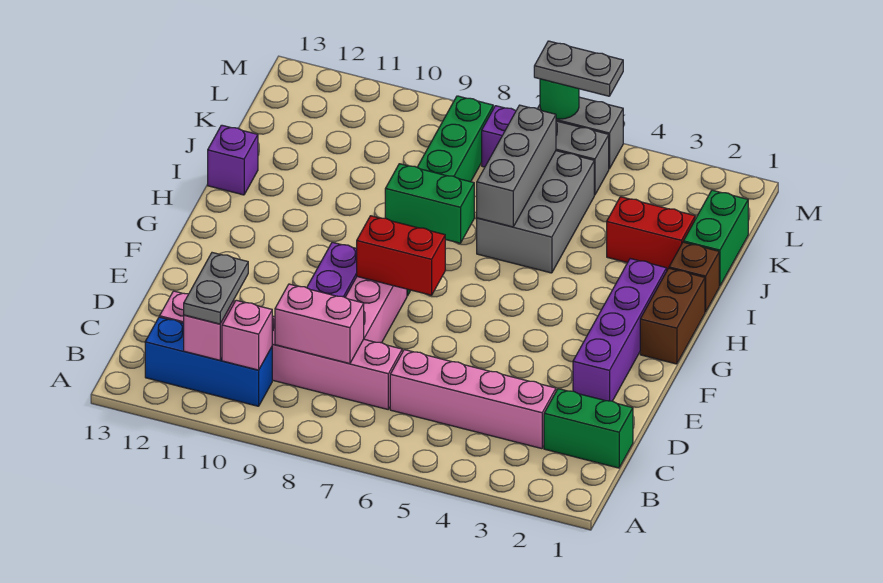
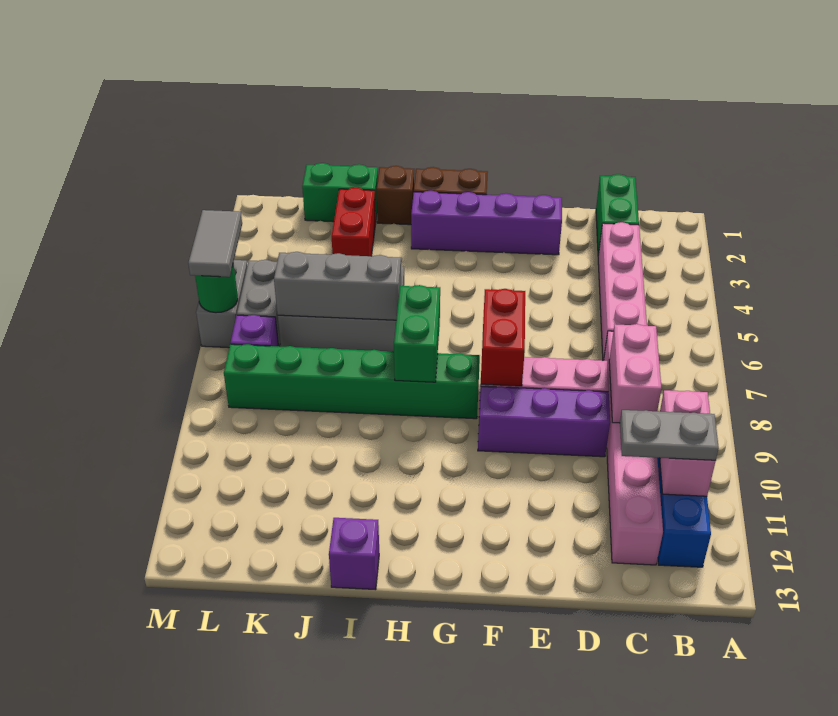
grey 1x2 plate [534,41,623,96] -> grey 1x2 tile [188,210,242,277]

